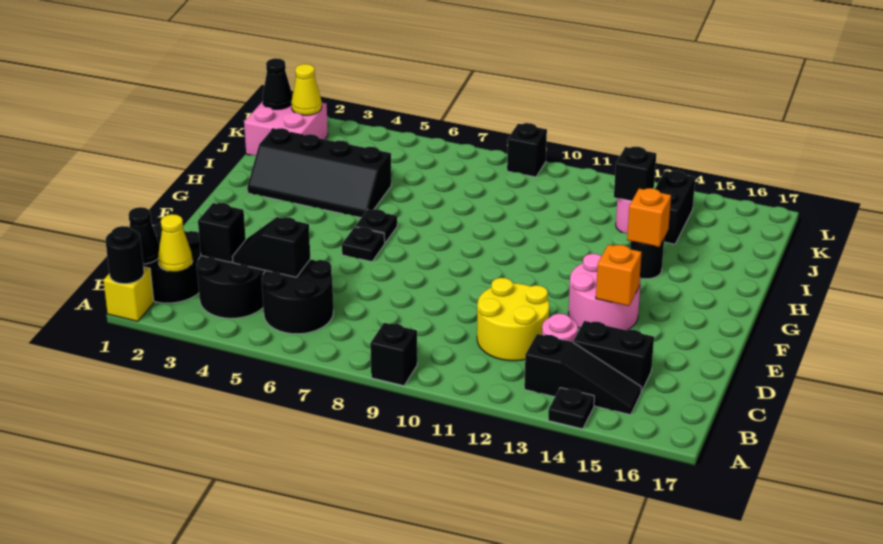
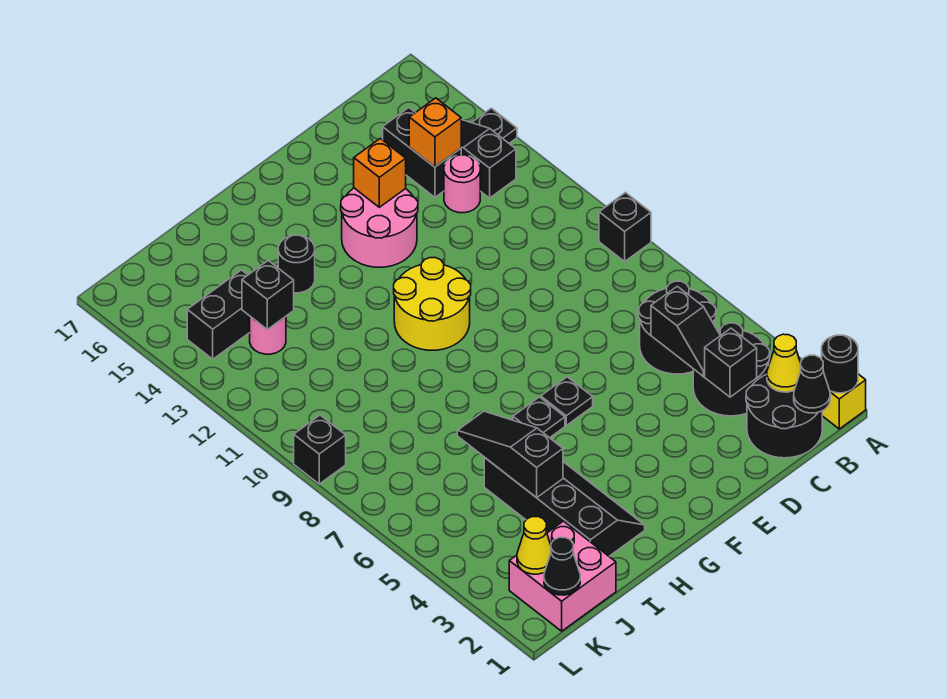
yellow 2x2 round brick [477,278,549,361] -> yellow 2x2 round brick moved to [394,258,471,350]
orange 1x1 brick [627,188,671,247] -> orange 1x1 brick moved to [409,98,461,167]
none -> black 1x3 slope [457,411,563,498]

